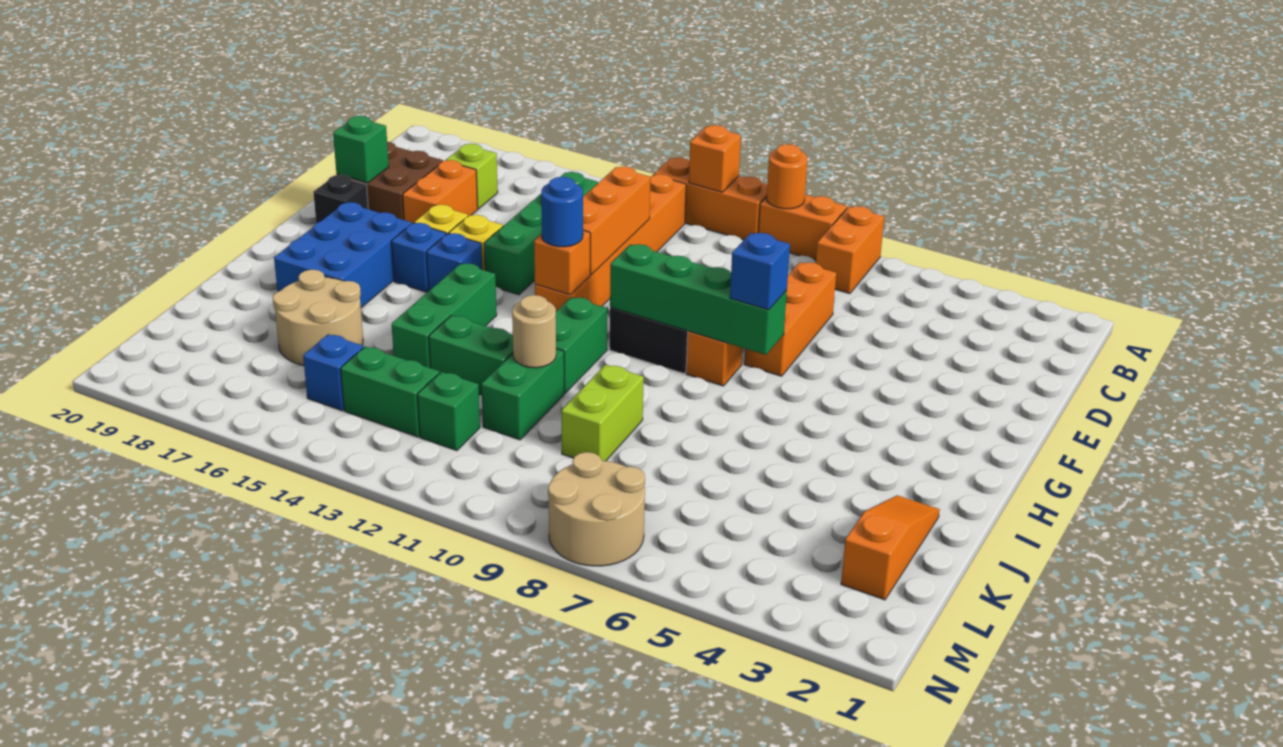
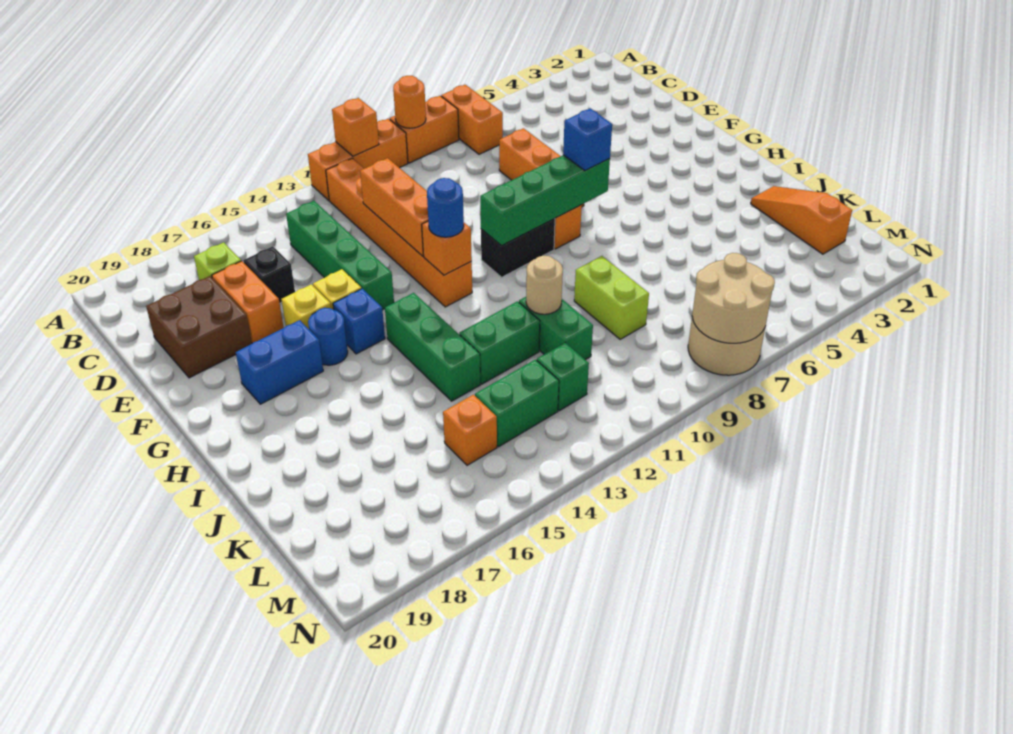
green 1x1 brick [333,116,389,183] -> none
black 1x1 brick [313,175,368,223] -> black 1x1 brick moved to [244,246,295,303]
blue 1x1 brick [392,223,446,292] -> blue 1x1 round brick [308,308,348,365]
blue 2x3 brick [274,202,412,308] -> blue 1x2 brick [236,320,323,404]
green 1x2 brick [556,297,607,393] -> none
tan 2x2 round brick [273,270,363,365] -> tan 2x2 round brick moved to [692,253,775,343]
blue 1x1 brick [303,334,364,411] -> orange 1x1 brick [443,395,497,465]

